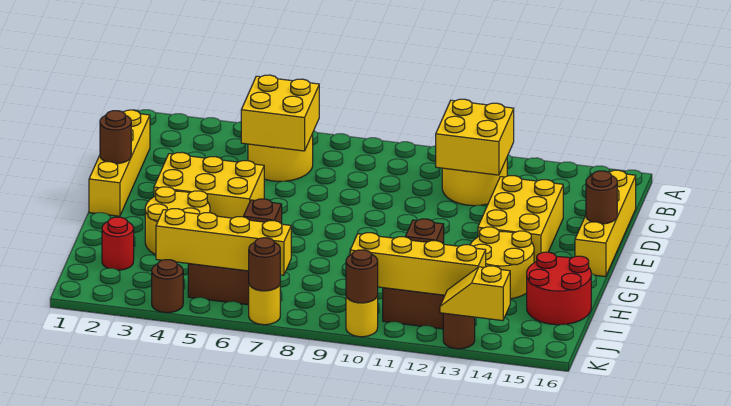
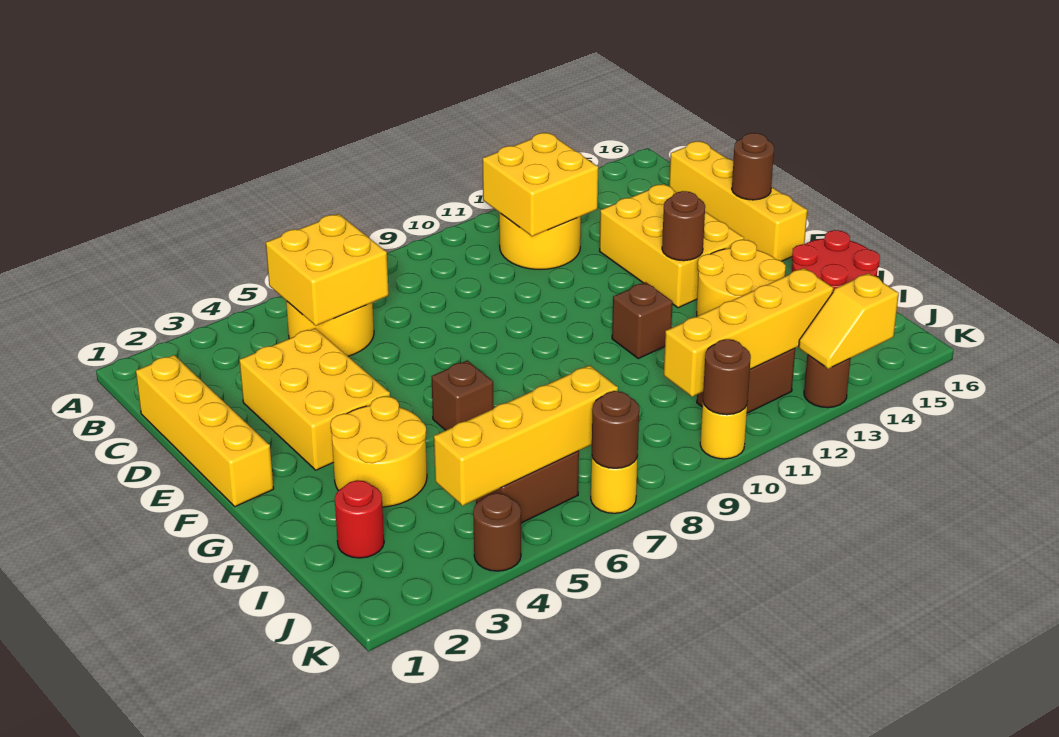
brown 1x1 round brick [100,111,131,164] -> brown 1x1 round brick moved to [662,191,705,261]
yellow 2x3 brick [154,152,264,218] -> yellow 2x3 brick turned to [239,328,390,470]

